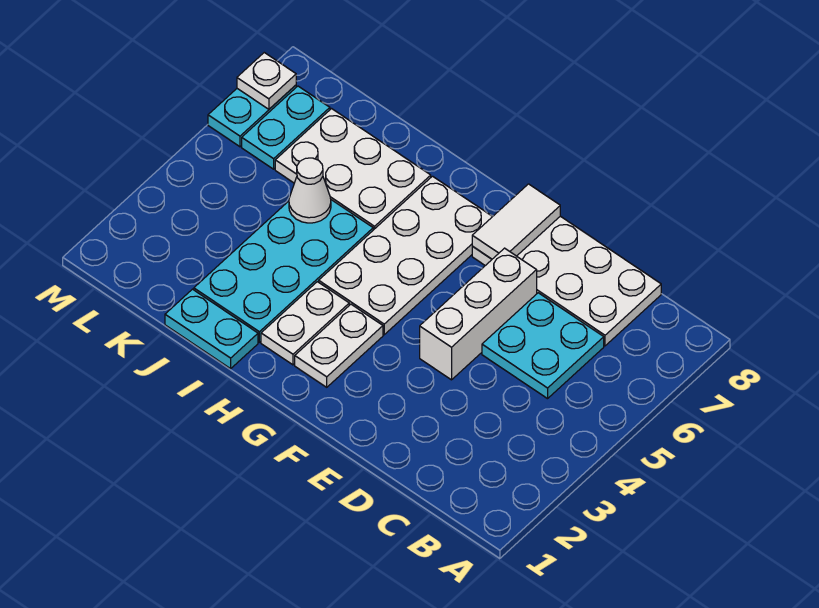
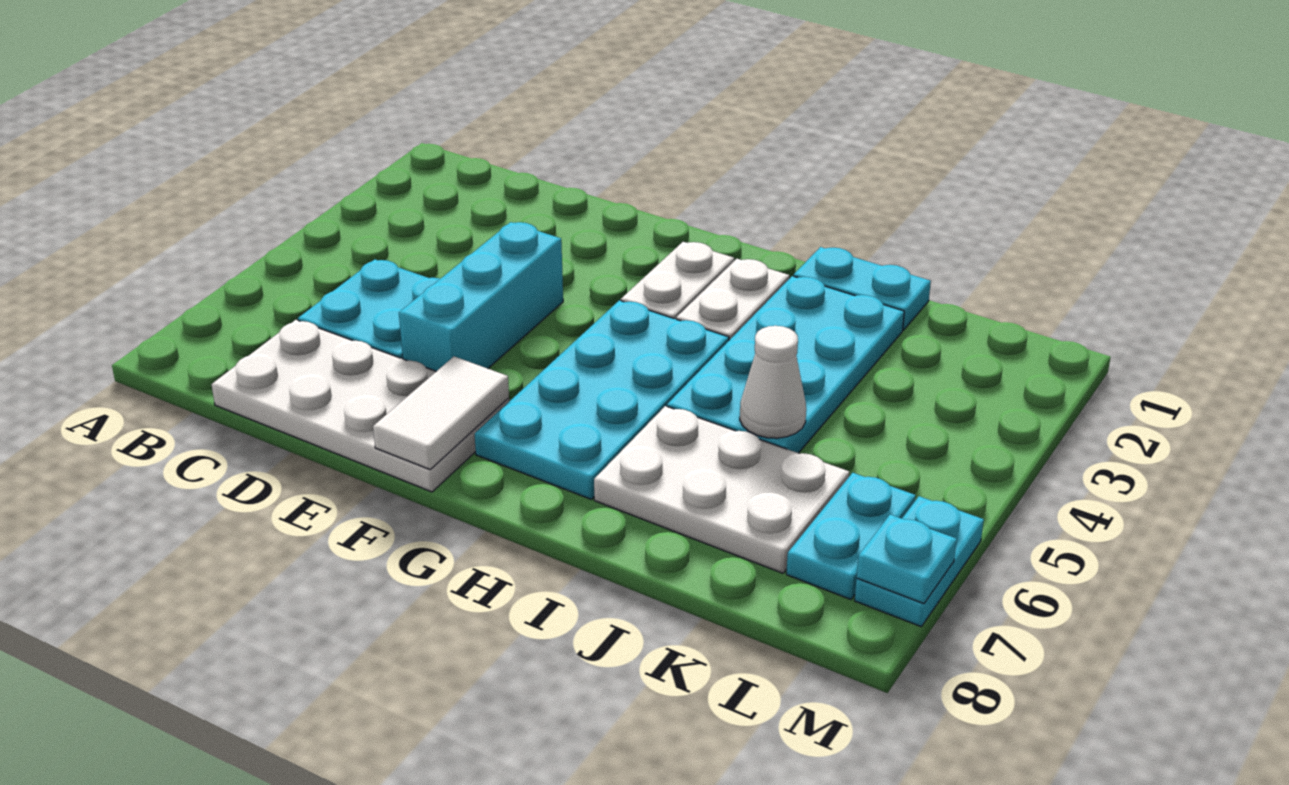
white 1x3 brick [420,248,537,380] -> cyan 1x3 brick [399,222,563,371]
white 2x4 plate [319,176,493,335] -> cyan 2x4 plate [475,300,729,499]
white 1x1 plate [237,53,296,109] -> cyan 1x1 plate [857,514,957,604]

